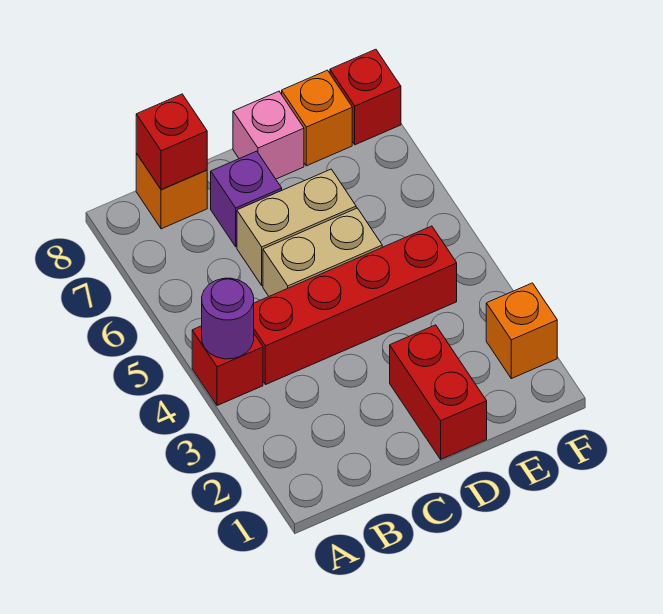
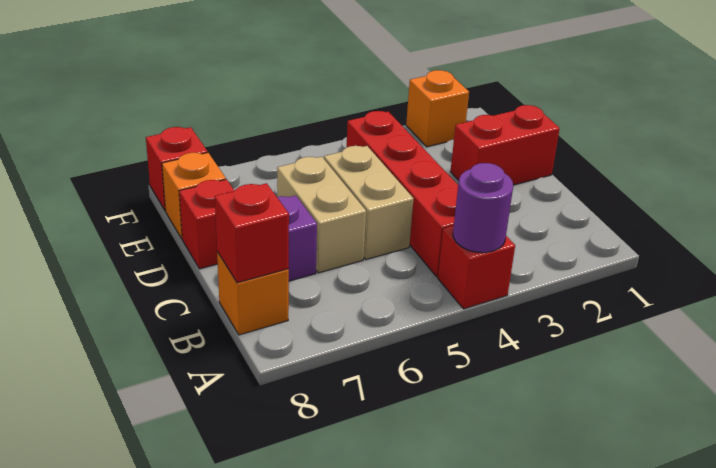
pink 1x1 brick [233,91,304,179] -> red 1x1 brick [179,179,235,269]

